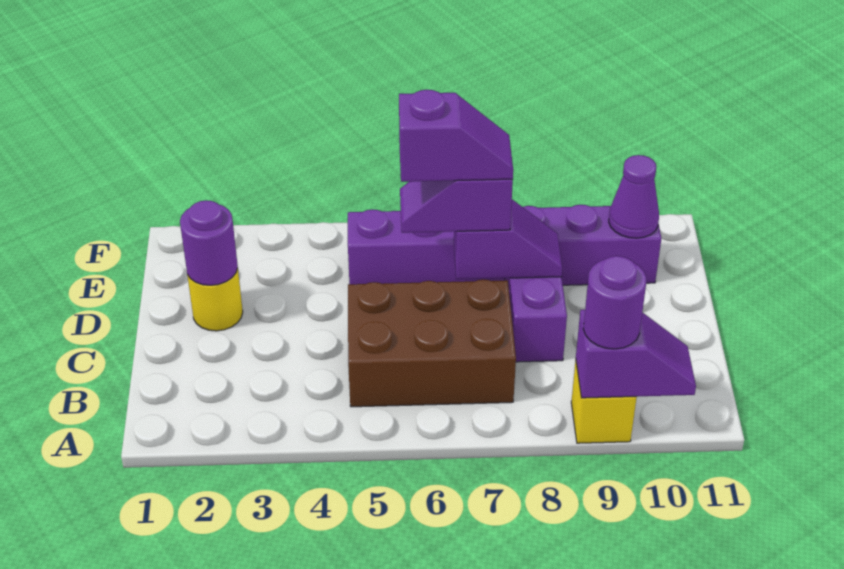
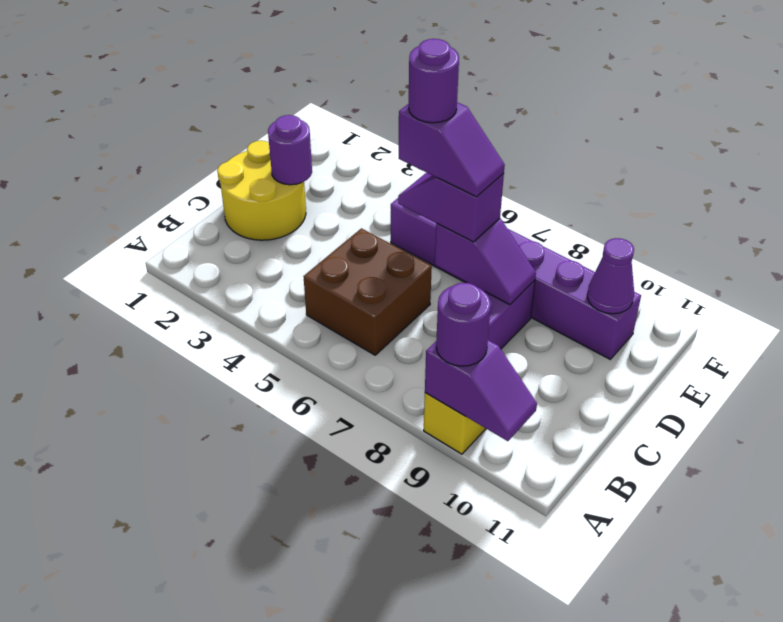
brown 2x3 brick [348,279,516,407] -> brown 2x2 brick [303,228,432,355]
yellow 1x1 round brick [187,268,243,331] -> yellow 2x2 round brick [217,141,306,240]
none -> purple 1x1 round brick [409,39,459,123]

